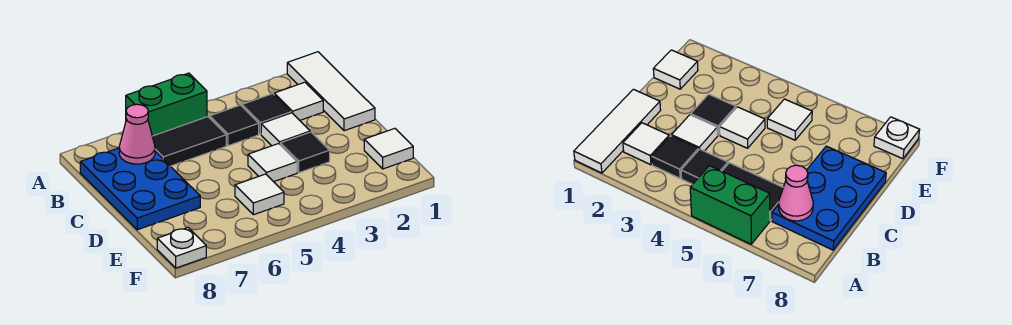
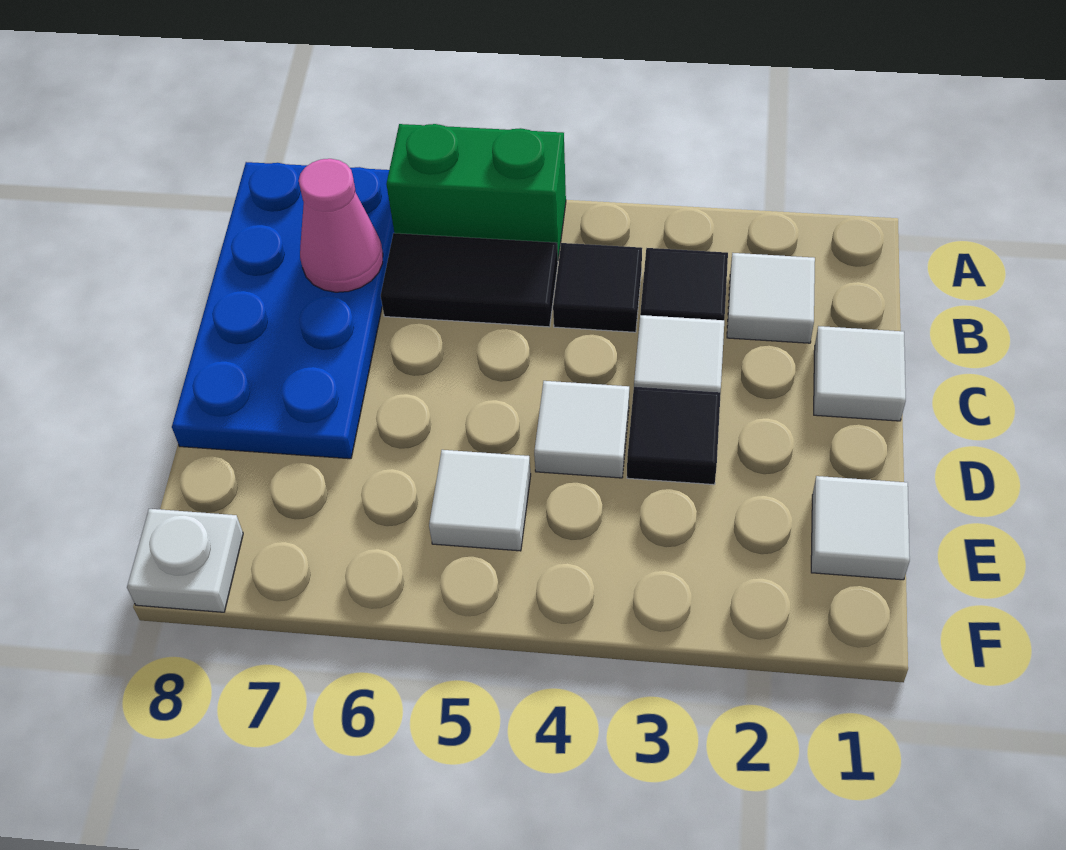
white 1x3 tile [287,52,375,131] -> white 1x1 tile [814,326,906,421]
blue 2x3 plate [80,148,200,230] -> blue 2x4 plate [172,162,394,459]

